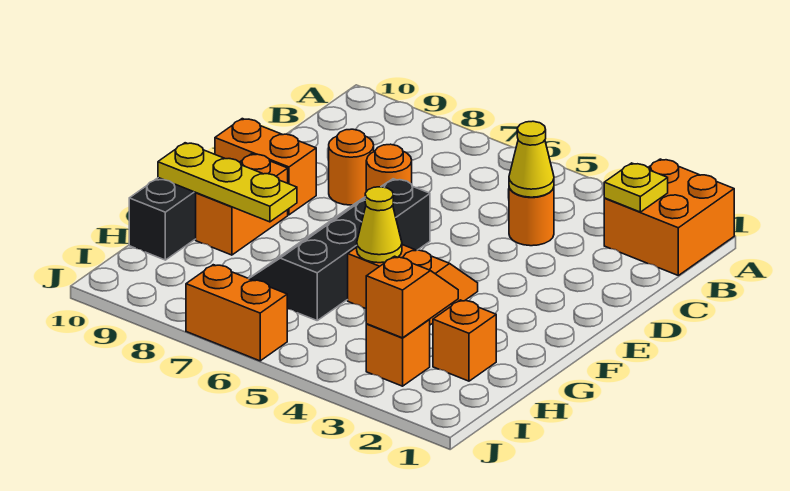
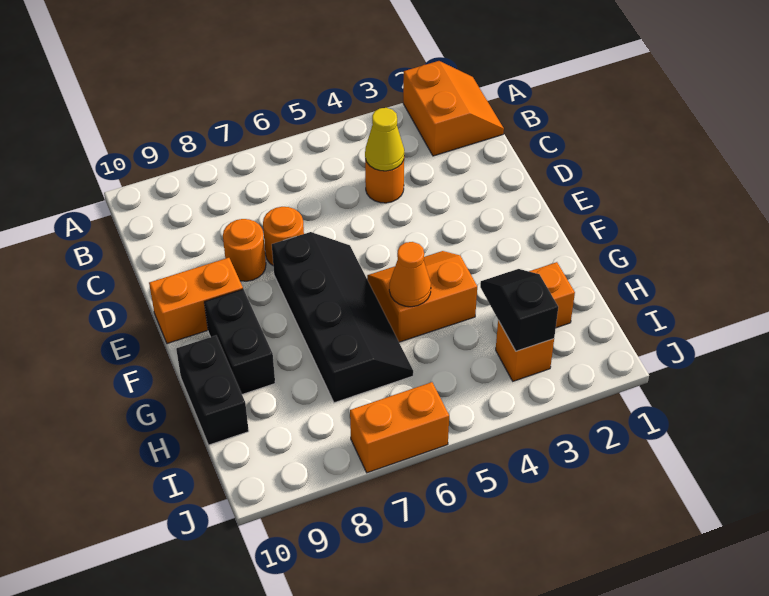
orange 2x2 brick [604,159,734,275] -> orange 2x2 slope [403,61,504,156]
yellow 1x1 plate [604,163,668,212] -> none
black 2x4 slope [249,179,430,320] -> black 2x4 slope turned to [272,232,413,403]
orange 1x2 brick [196,154,288,255] -> black 1x2 brick [204,289,275,394]
yellow 1x1 cone [357,187,402,263] -> orange 1x1 cone [389,242,431,307]
yellow 1x3 plate [158,143,297,222] -> none
orange 1x2 slope [366,256,458,338] -> black 1x2 slope [480,269,558,351]

